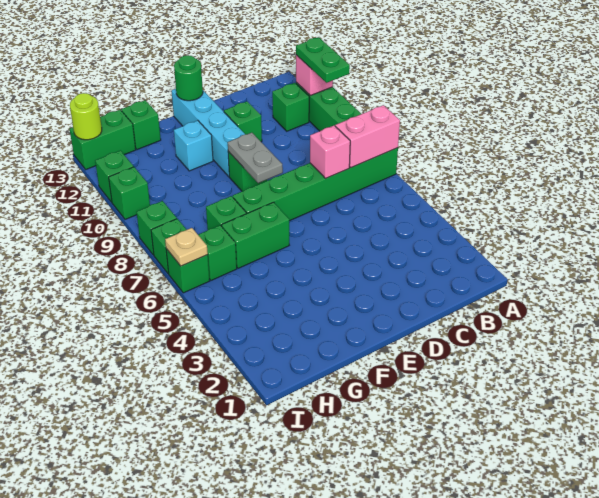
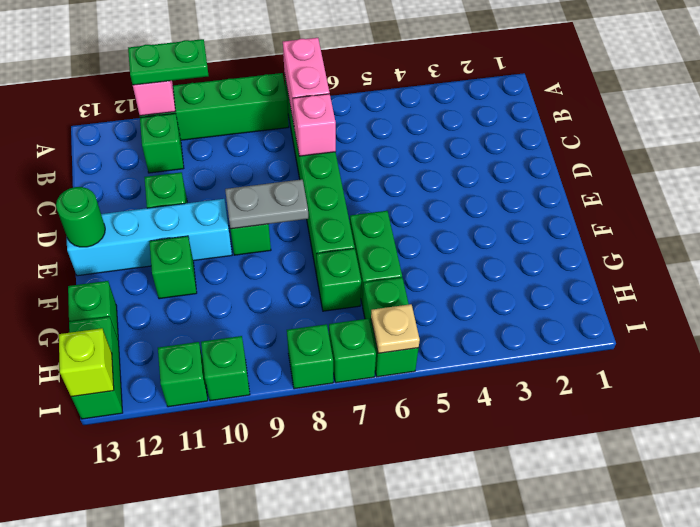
cyan 1x1 brick [174,121,213,171] -> green 1x1 brick [149,236,197,299]
lime 1x1 round brick [70,93,102,140] -> lime 1x1 brick [59,328,114,397]

